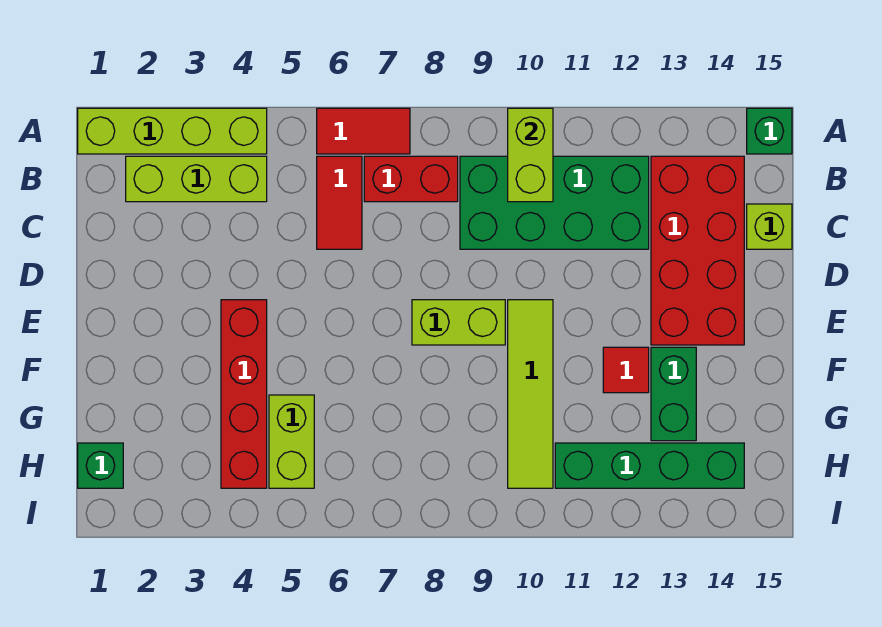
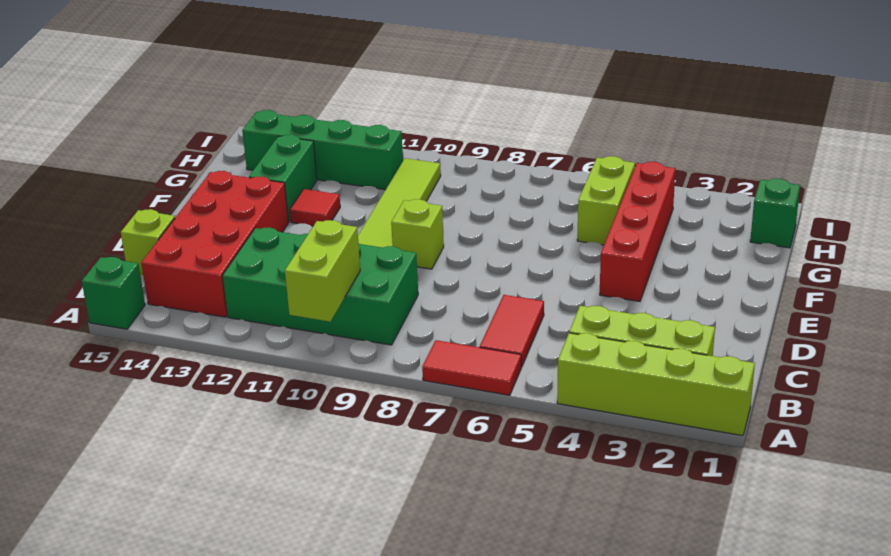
red 1x2 brick [364,156,458,202] -> none
lime 1x2 brick [412,300,505,345] -> lime 1x1 brick [391,199,444,269]

